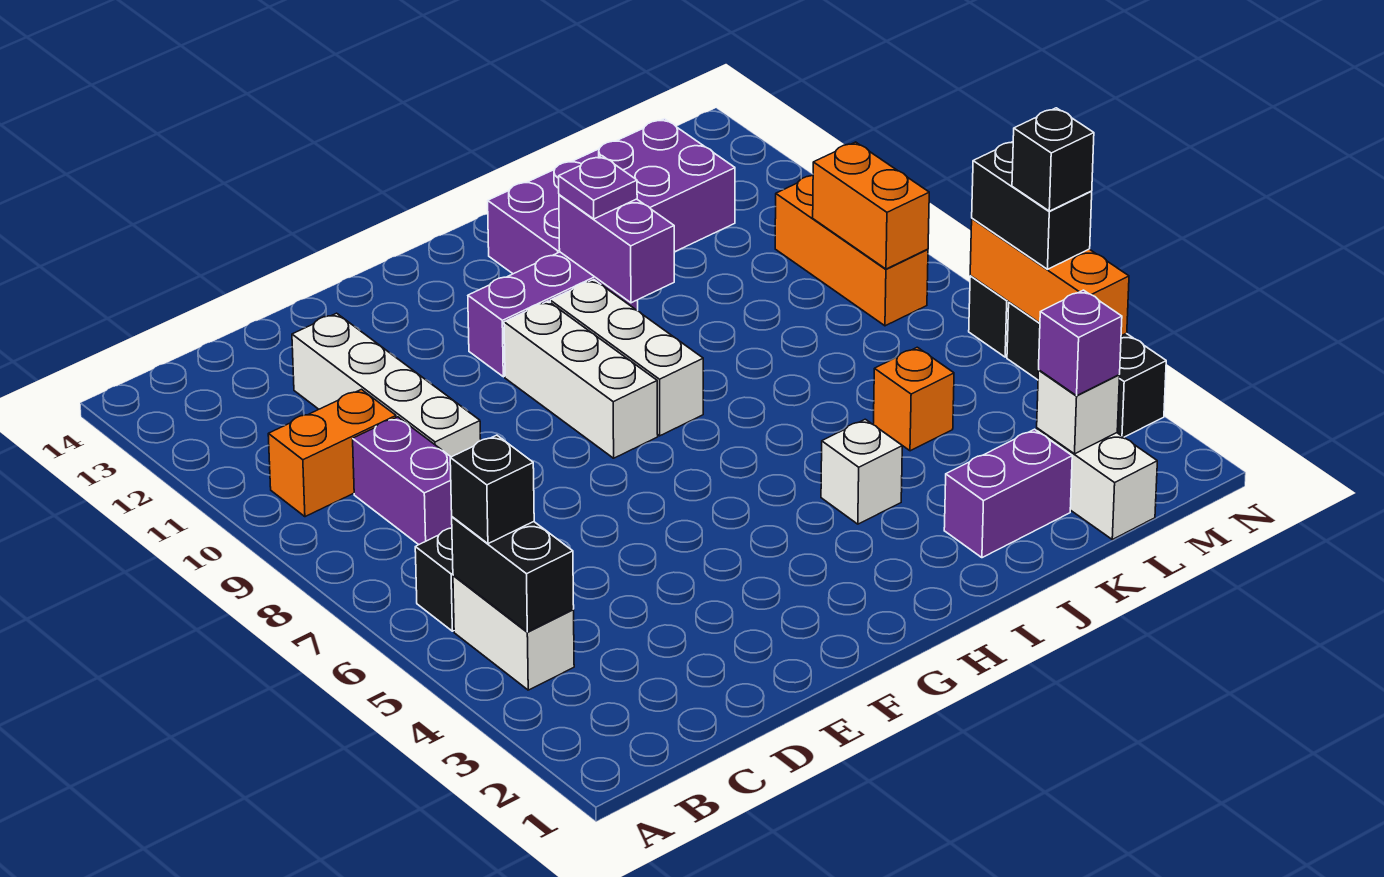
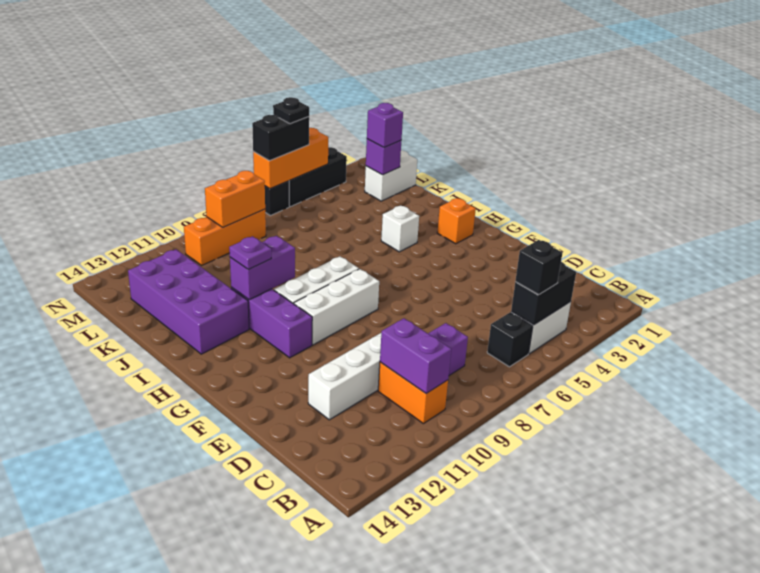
purple 1x2 brick [944,429,1072,558] -> purple 1x2 brick moved to [380,318,451,393]
orange 1x1 brick [873,347,954,451] -> orange 1x1 brick moved to [437,198,476,244]
white 1x1 brick [1037,370,1120,454] -> purple 1x1 brick [366,139,401,175]
black 1x1 brick [1012,108,1094,211] -> black 1x1 plate [273,97,309,124]

